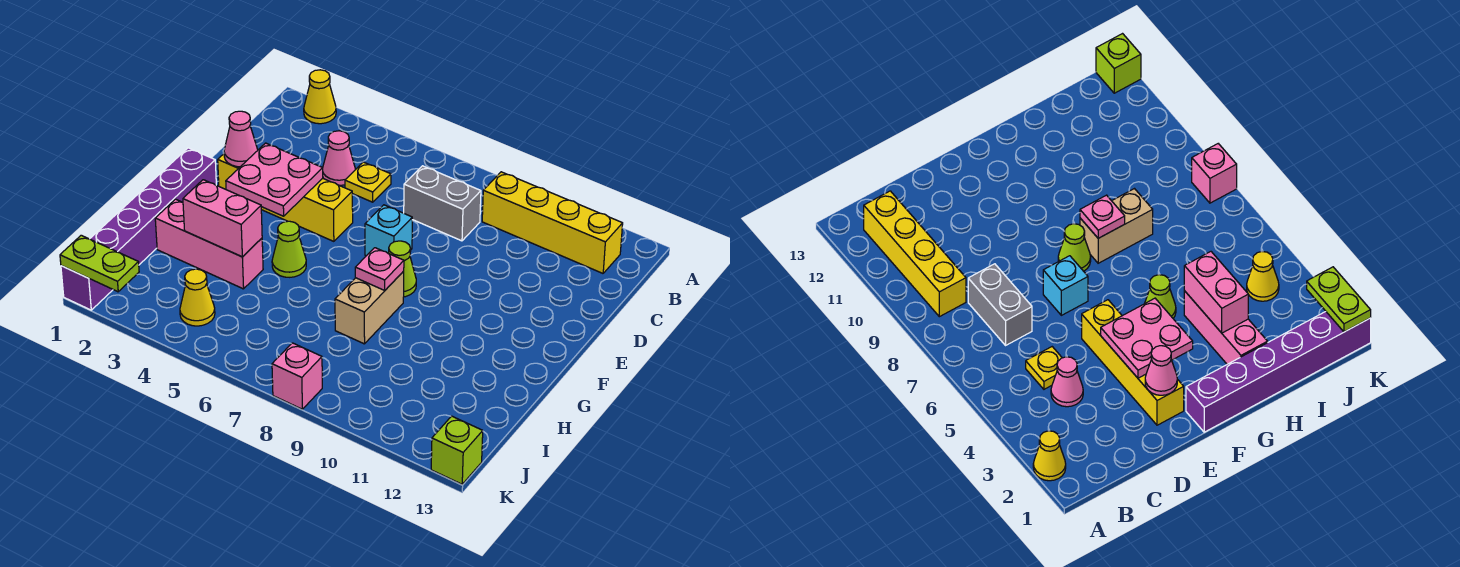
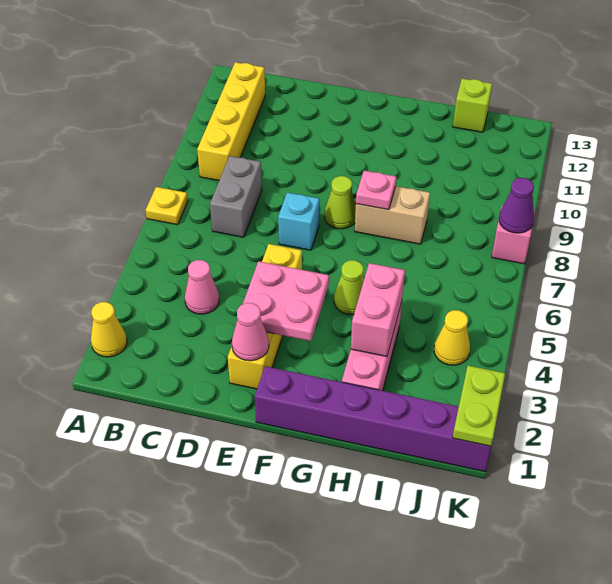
yellow 1x1 plate [345,162,391,202] -> yellow 1x1 plate moved to [146,187,188,225]
none -> purple 1x1 cone [499,178,534,233]
lime 1x1 brick [431,416,483,484] -> lime 1x1 brick moved to [453,79,492,132]

